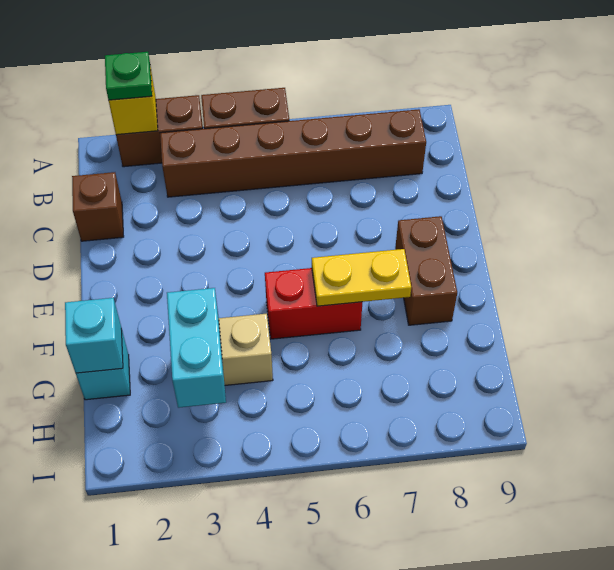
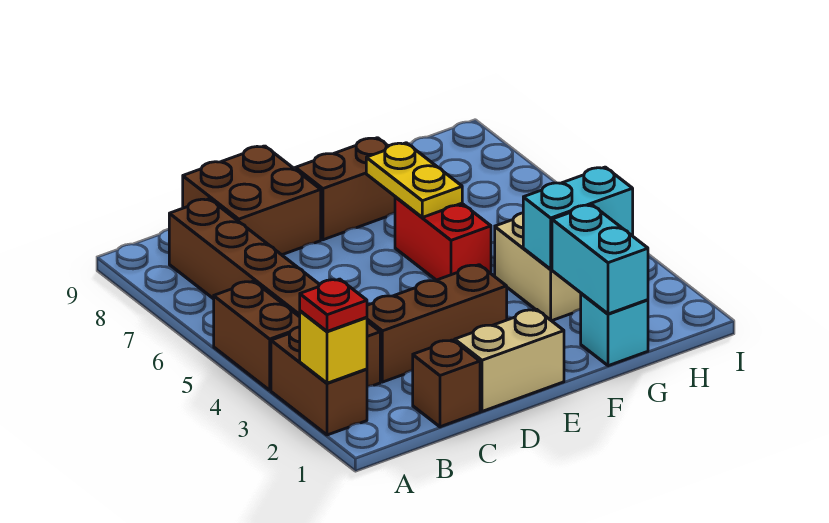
green 1x1 plate [105,52,152,100] -> red 1x1 plate [300,279,367,331]
none -> brown 1x3 brick [367,265,507,382]
none -> brown 2x2 brick [183,146,321,255]
none -> tan 1x2 brick [455,309,564,411]
cyan 1x1 brick [65,298,123,373] -> cyan 1x2 brick [552,205,648,314]

